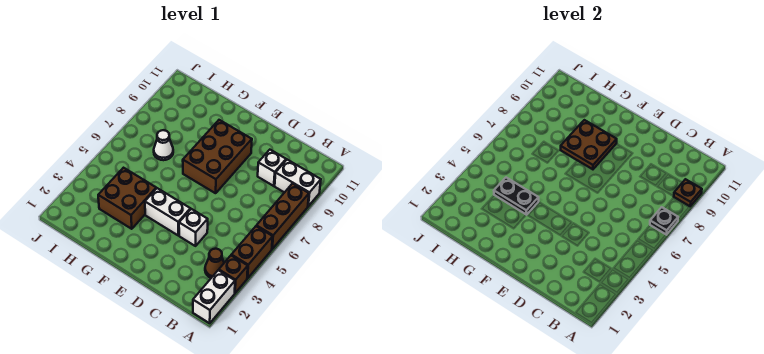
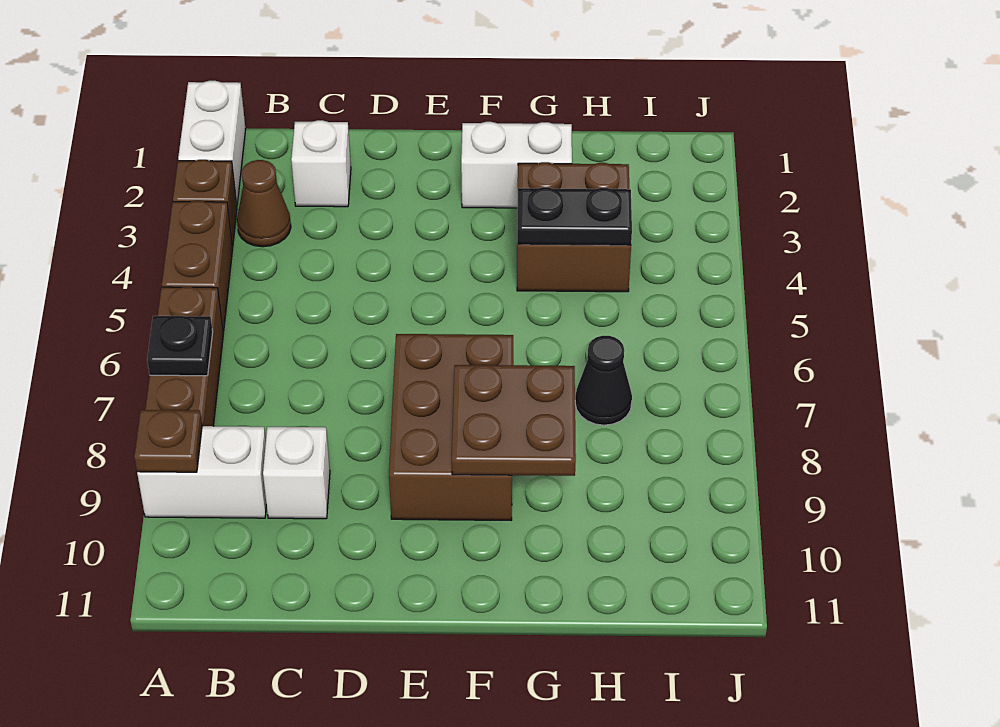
white 1x1 brick [179,209,208,246] -> white 1x1 brick moved to [291,120,351,207]
white 1x2 brick [145,188,190,235] -> white 1x2 brick moved to [461,122,572,208]
white 1x1 cone [154,130,173,160] -> black 1x1 cone [575,336,632,425]

